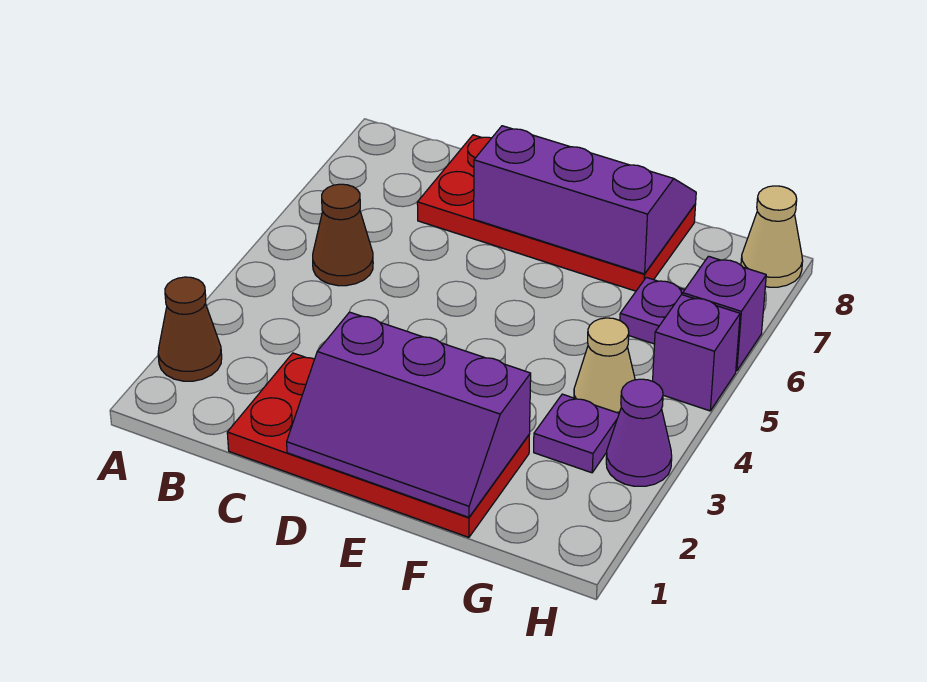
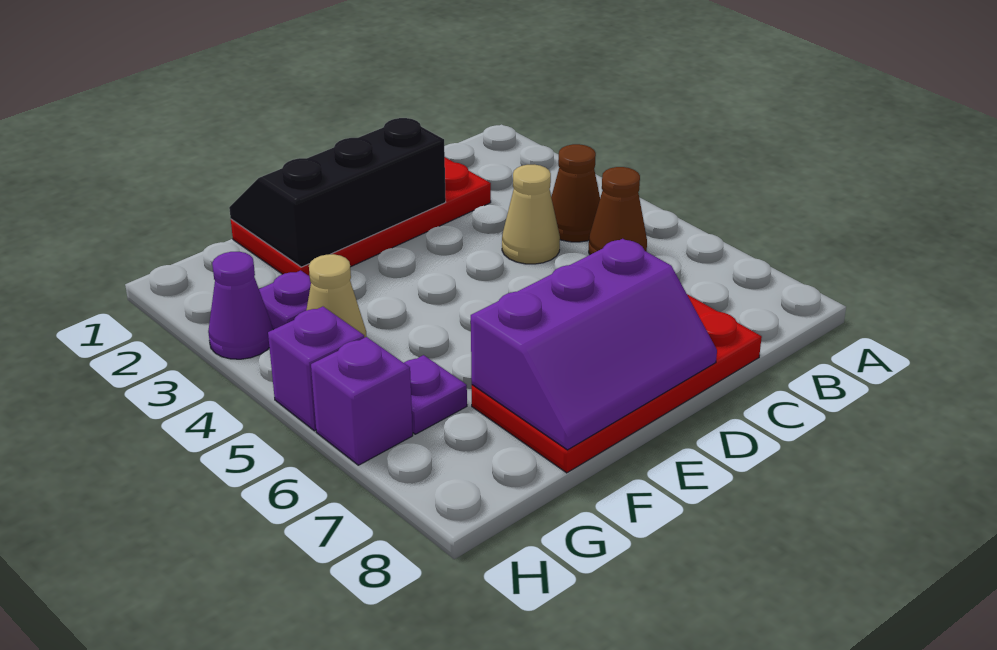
brown 1x1 cone [158,277,222,381] -> brown 1x1 cone moved to [551,144,600,242]
purple 2x3 slope [287,312,531,517] -> black 2x3 slope [229,118,446,267]
tan 1x1 cone [741,186,803,287] -> tan 1x1 cone moved to [502,165,560,264]

